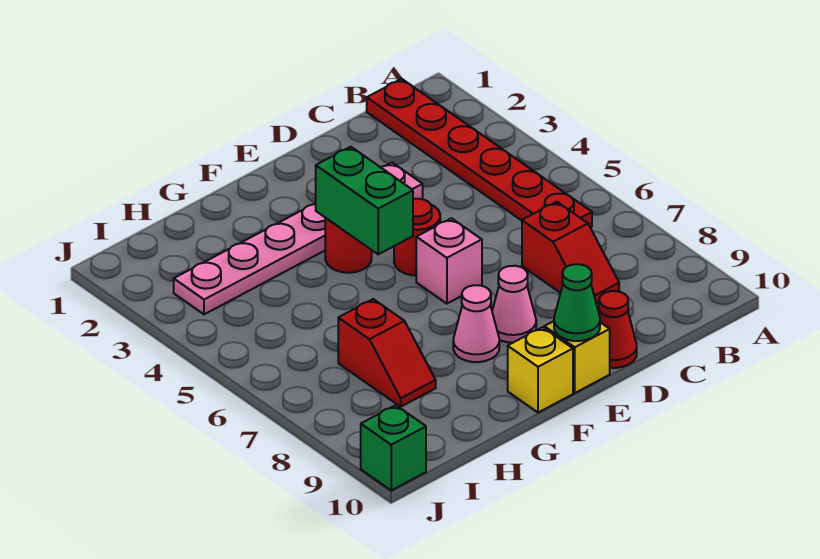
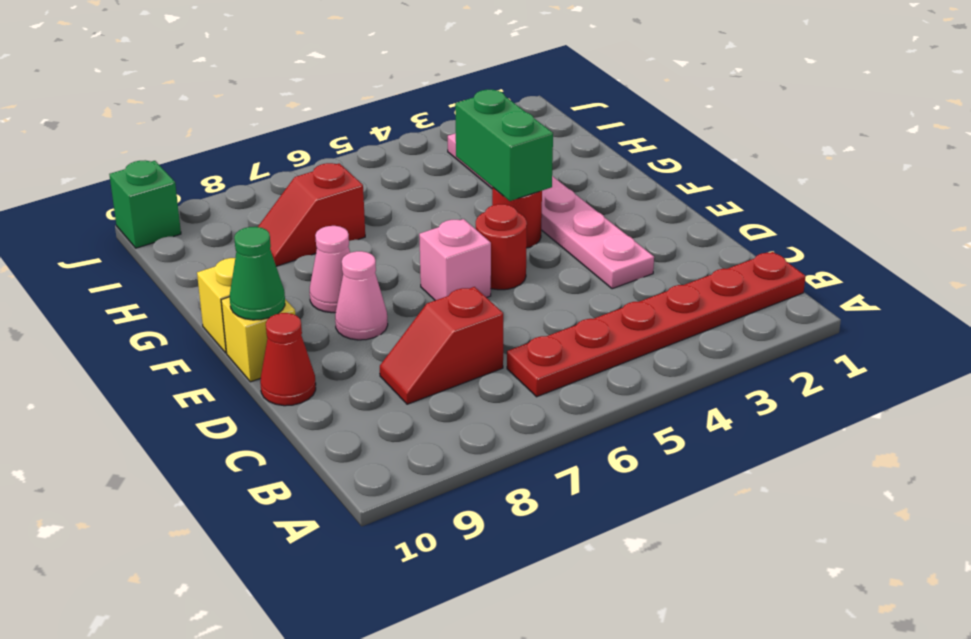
green 1x2 brick [316,147,413,254] -> green 1x2 brick turned to [455,90,553,201]

